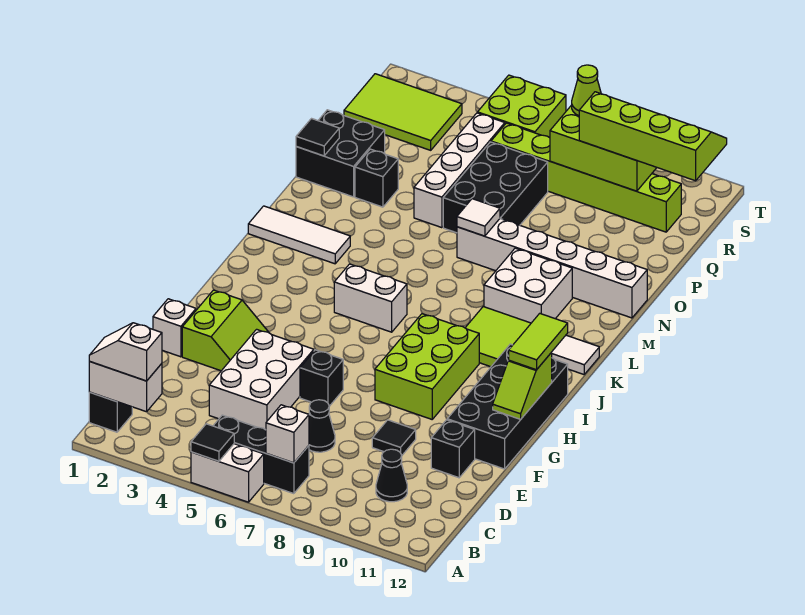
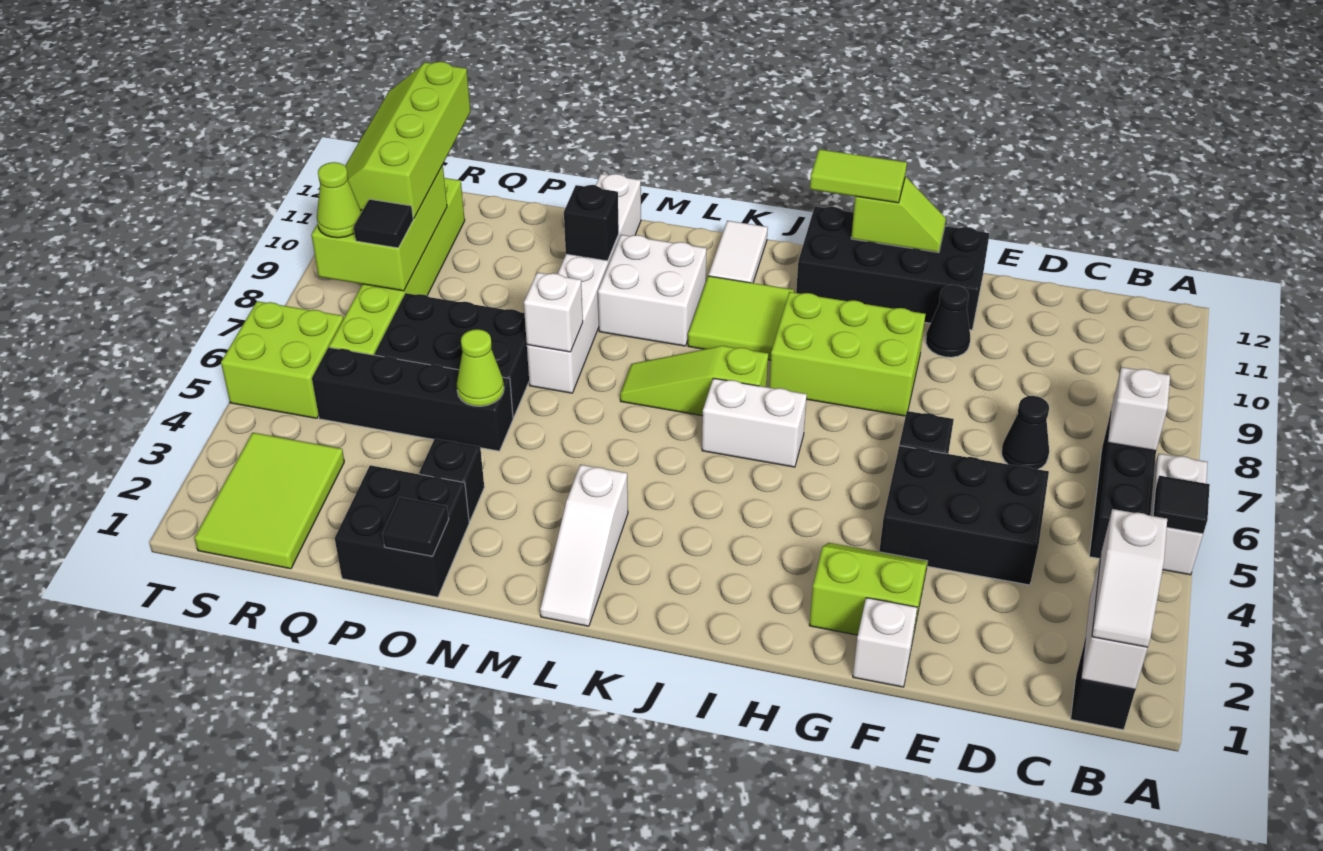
black 1x1 cone [376,449,407,502] -> black 1x1 cone moved to [926,285,970,357]
white 2x3 brick [209,329,314,430] -> black 2x3 brick [879,446,1049,585]
black 1x1 tile [372,420,416,455] -> black 1x1 tile moved to [354,199,413,248]
black 1x1 brick [431,420,475,478] -> black 1x1 brick moved to [564,185,619,261]
white 1x2 brick [334,264,407,332] -> white 1x2 brick turned to [702,378,807,467]
none -> lime 1x3 slope [620,346,768,416]
white 1x3 tile [248,206,350,264] -> white 1x3 slope [540,465,628,626]
white 1x1 tile [457,199,500,236] -> white 1x1 brick [524,273,583,352]
white 1x4 brick [414,113,505,228] -> black 1x4 brick [312,347,513,451]
none -> lime 1x1 cone [457,329,504,406]

